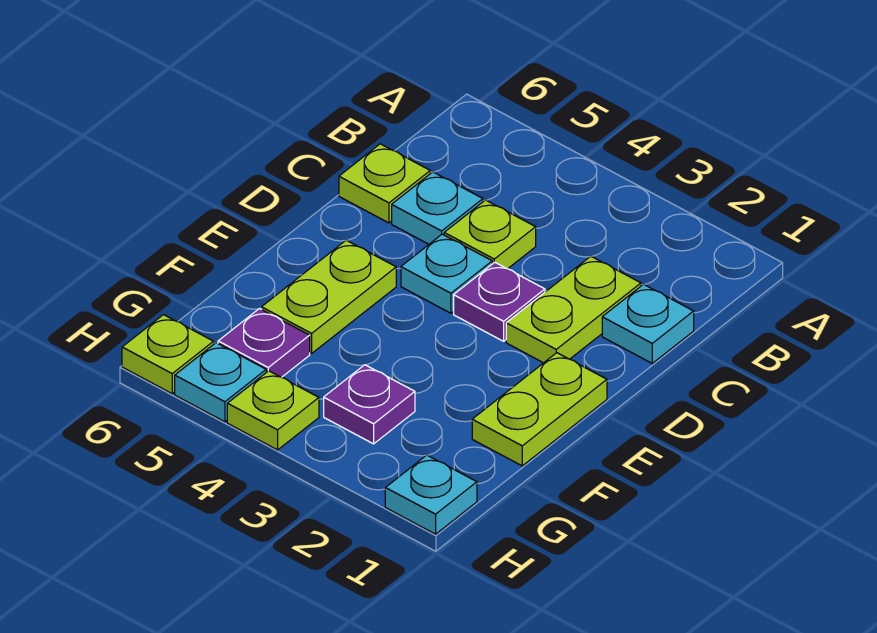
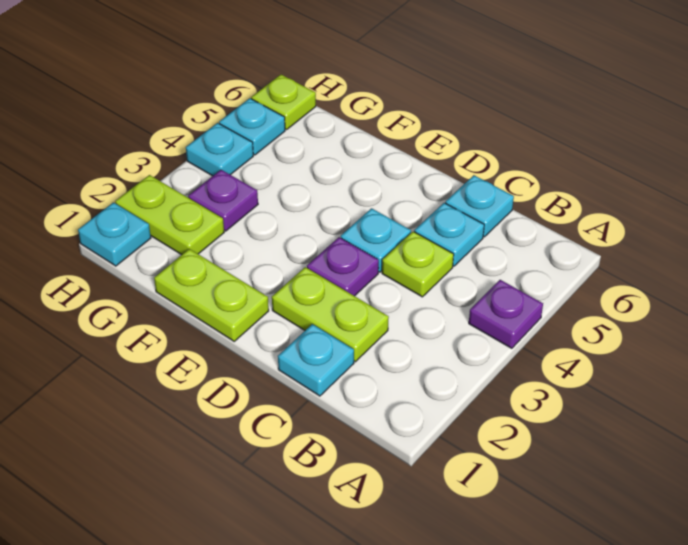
lime 1x1 plate [339,144,430,223] -> cyan 1x1 plate [445,175,514,237]
lime 1x2 plate [262,240,396,353] -> lime 1x2 plate moved to [115,175,224,255]
purple 1x1 plate [218,309,310,377] -> purple 1x1 plate moved to [469,280,543,348]
lime 1x1 plate [227,371,319,450] -> cyan 1x1 plate [186,123,253,176]

